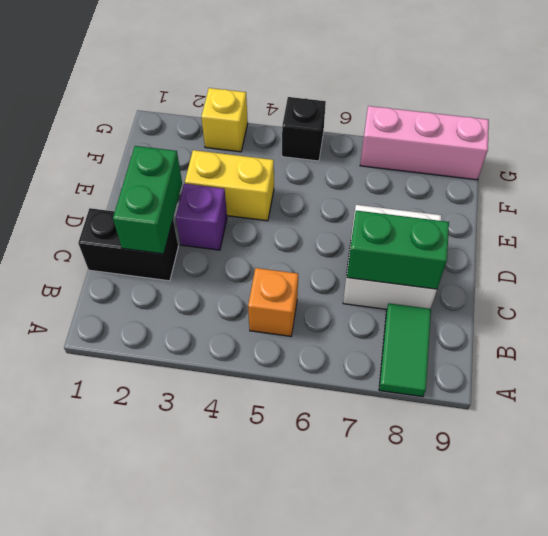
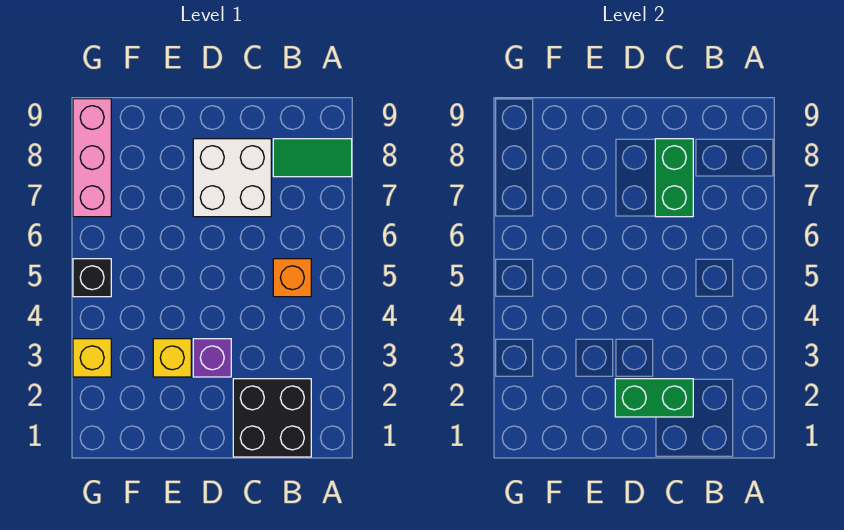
black 1x2 brick [78,208,178,281] -> black 2x2 brick [233,379,311,457]
yellow 1x2 brick [185,150,274,221] -> yellow 1x1 brick [153,339,191,377]

